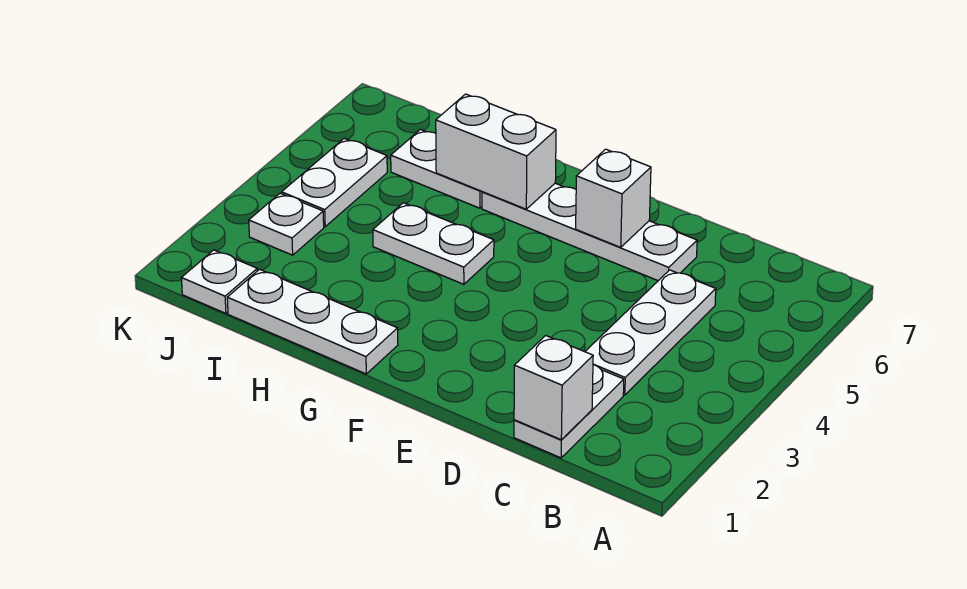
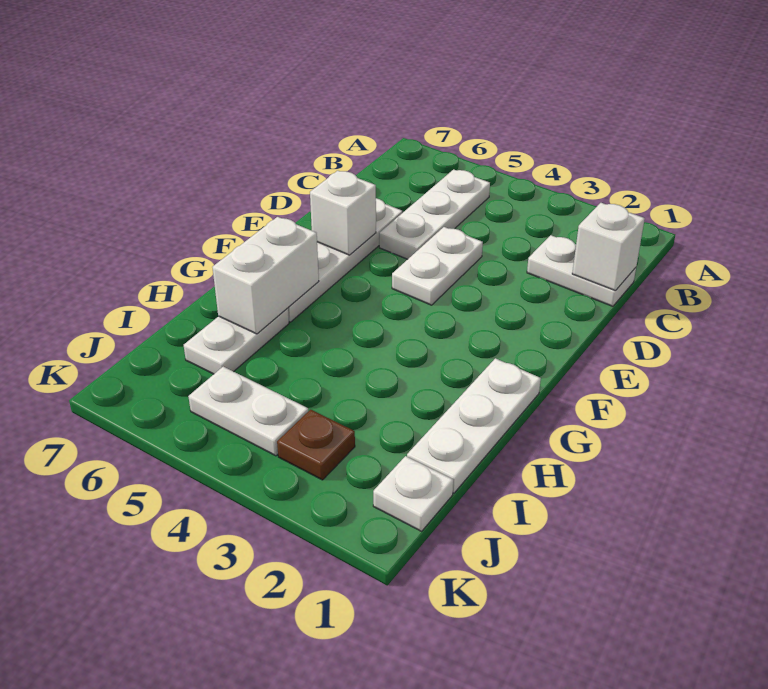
white 1x3 plate [585,270,716,395] -> white 1x3 plate turned to [379,169,490,259]
white 1x2 plate [373,203,494,284] -> white 1x2 plate moved to [392,227,483,305]
white 1x1 plate [249,193,324,255] -> brown 1x1 plate [277,410,355,480]

